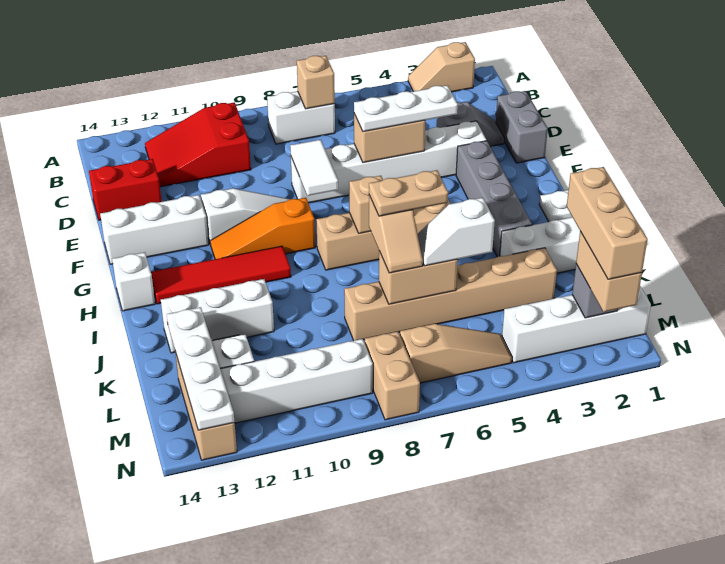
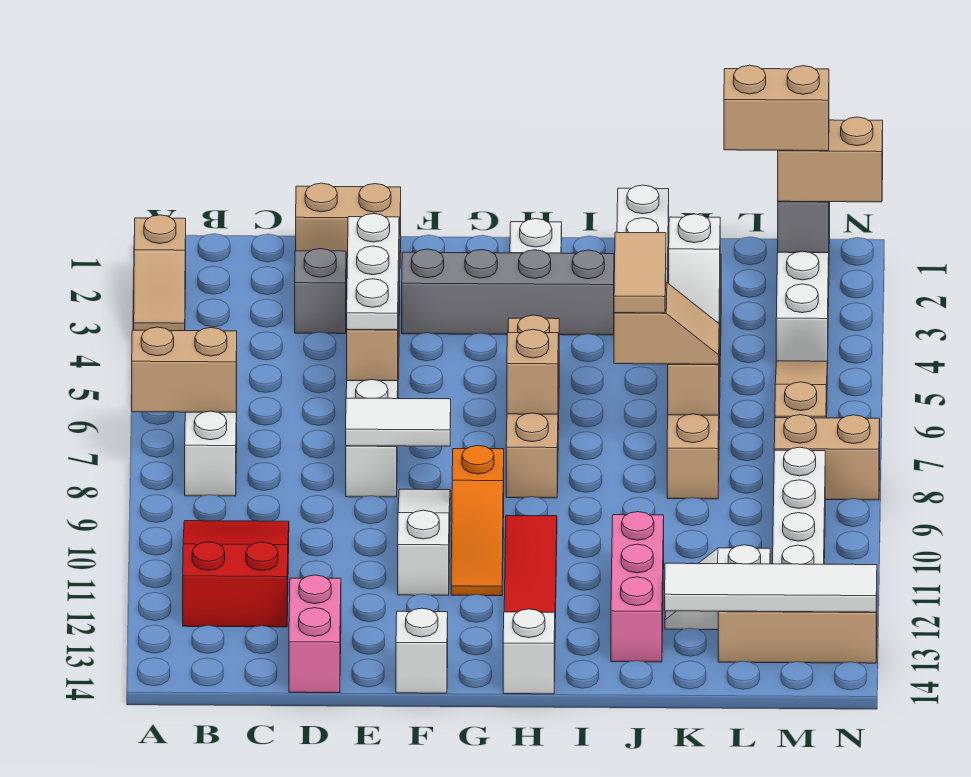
tan 1x1 brick [297,56,335,109] -> tan 1x2 brick [132,327,237,413]
red 2x3 slope [145,102,251,187] -> red 2x3 slope turned to [183,521,289,627]
grey 1x2 brick [496,91,548,163] -> tan 1x2 brick [296,183,401,258]
red 1x2 brick [89,159,162,220] -> pink 1x2 brick [289,575,341,693]
white 1x3 brick [100,195,209,264] -> white 1x1 brick [396,608,448,693]
tan 1x2 plate [369,170,448,216] -> tan 1x2 tile [614,232,666,313]
white 1x3 brick [161,279,274,353] -> pink 1x3 brick [611,512,664,662]
white 1x4 plate [167,307,235,430] -> white 1x4 tile [665,563,877,612]
tan 1x3 brick [567,167,647,280] -> tan 1x2 brick [724,65,829,151]

